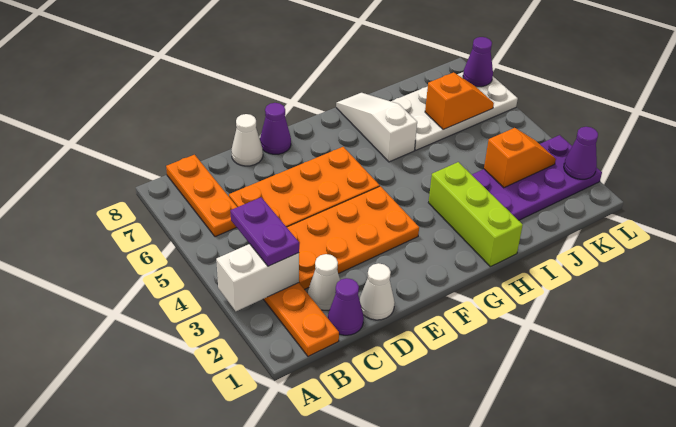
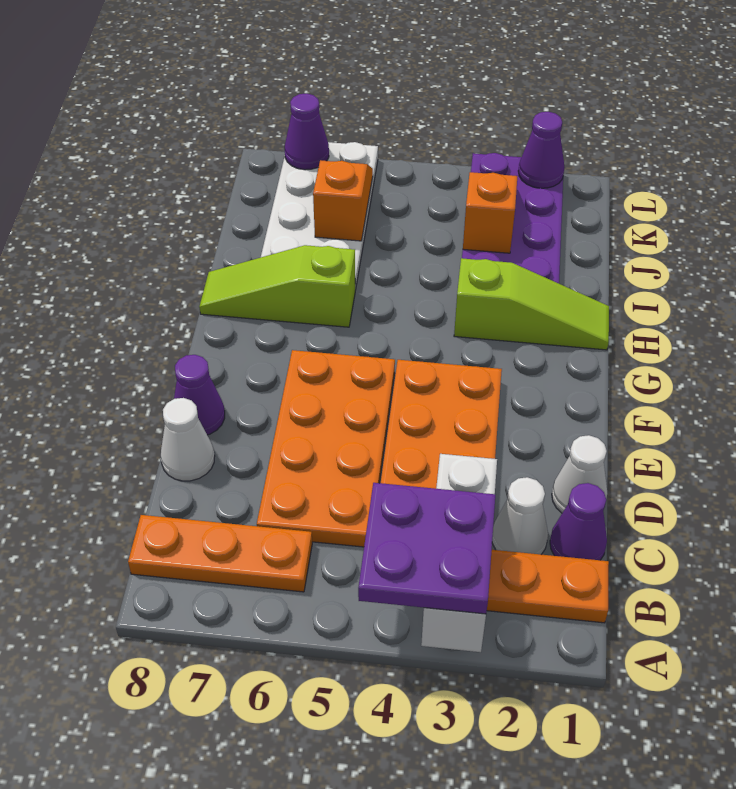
white 1x2 brick [216,244,299,311] -> white 1x3 brick [421,454,497,652]
purple 1x2 plate [231,197,299,266] -> purple 2x2 plate [358,483,495,614]
lime 1x3 brick [428,162,523,267] -> lime 1x3 slope [454,258,609,350]
white 1x3 slope [336,93,417,162] -> lime 1x3 slope [199,245,355,327]

